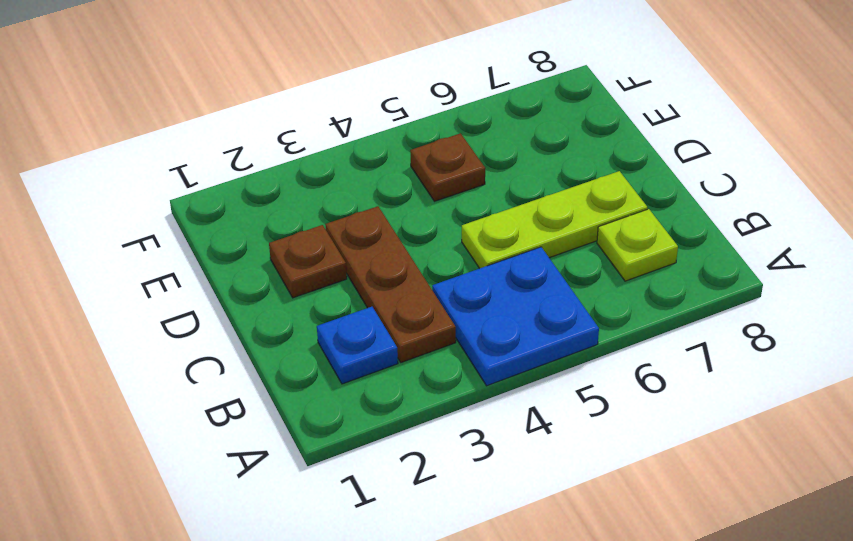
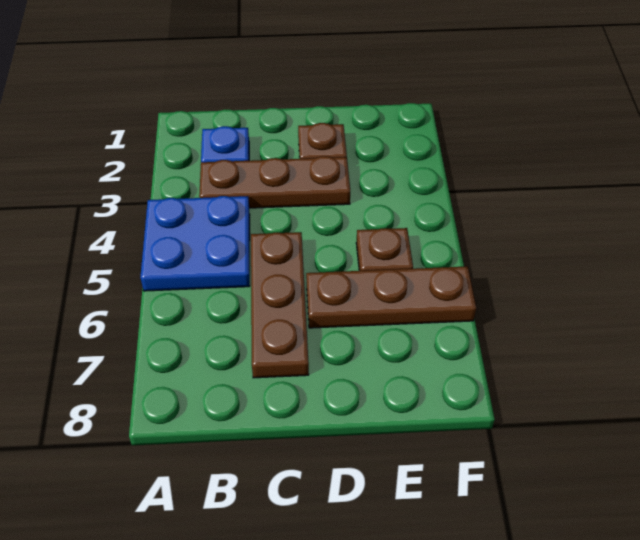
lime 1x1 plate [597,209,678,281] -> none
lime 1x3 plate [462,171,647,268] -> brown 1x3 plate [251,232,309,378]
none -> brown 1x3 plate [306,266,476,328]

